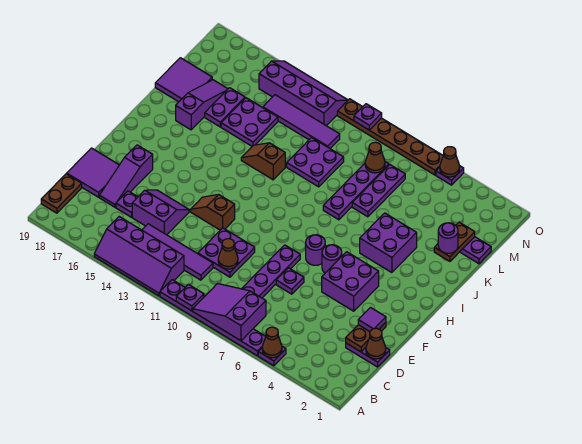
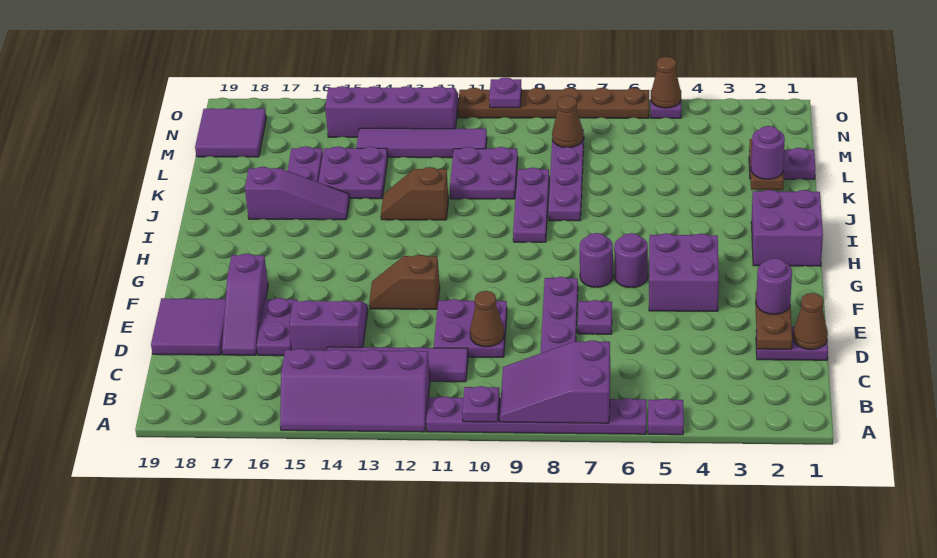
brown 1x1 cone [262,327,282,358] -> none
brown 1x2 plate [41,174,82,213] -> none
purple 1x1 plate [116,191,138,217] -> purple 1x2 plate [256,298,298,356]
purple 1x1 tile [358,308,386,331] -> purple 1x1 round brick [756,258,792,314]
purple 2x2 brick [360,213,417,273] -> purple 2x2 brick moved to [751,190,823,266]
purple 1x3 slope [176,80,228,130] -> purple 1x3 slope turned to [245,167,349,220]
purple 1x3 plate [352,165,405,217] -> purple 1x3 plate moved to [513,168,549,242]
purple 2x2 tile [155,58,212,102] -> purple 2x2 tile moved to [195,109,266,157]

